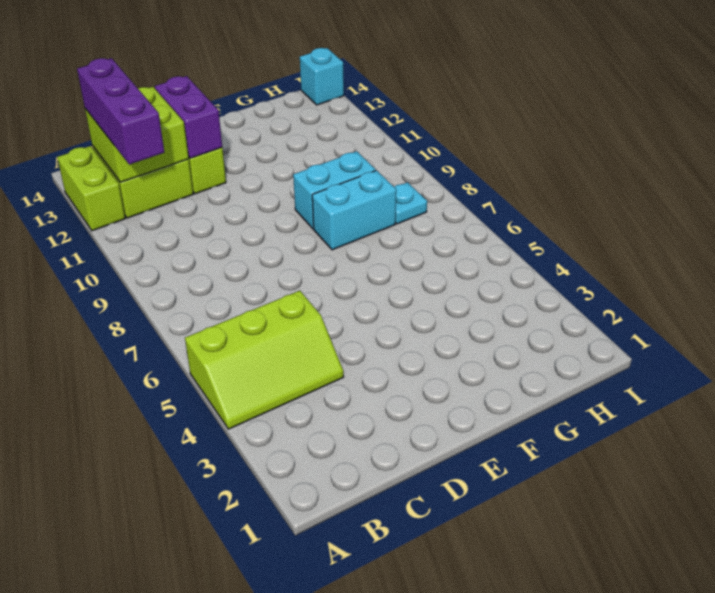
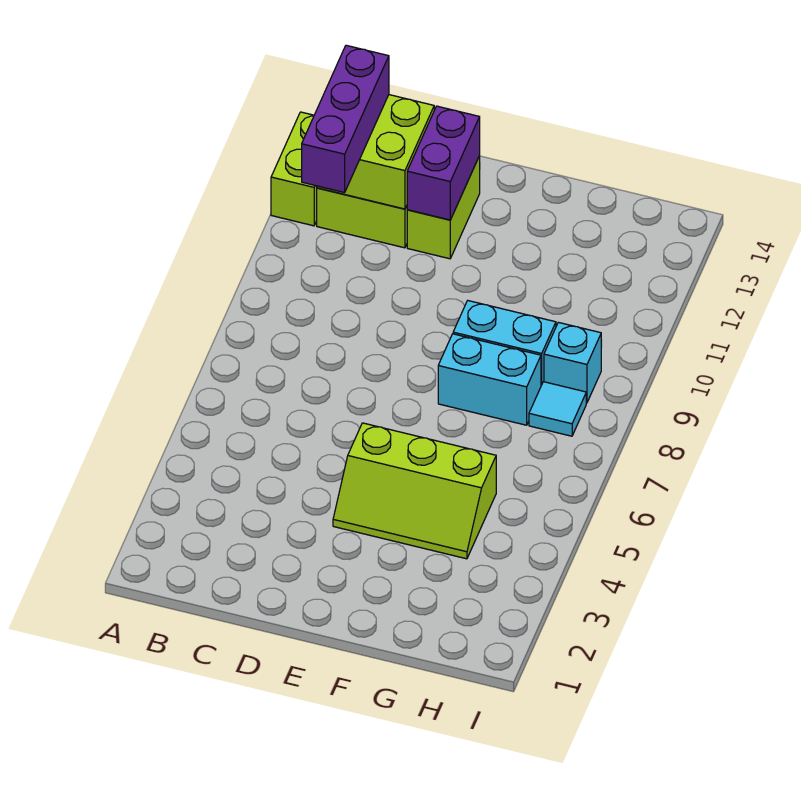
lime 2x3 slope [185,291,344,429] -> lime 2x3 slope moved to [333,423,496,559]
cyan 1x1 plate [394,182,427,224] -> cyan 1x1 tile [529,382,586,436]
cyan 1x1 brick [300,48,344,105] -> cyan 1x1 brick moved to [544,322,601,403]

